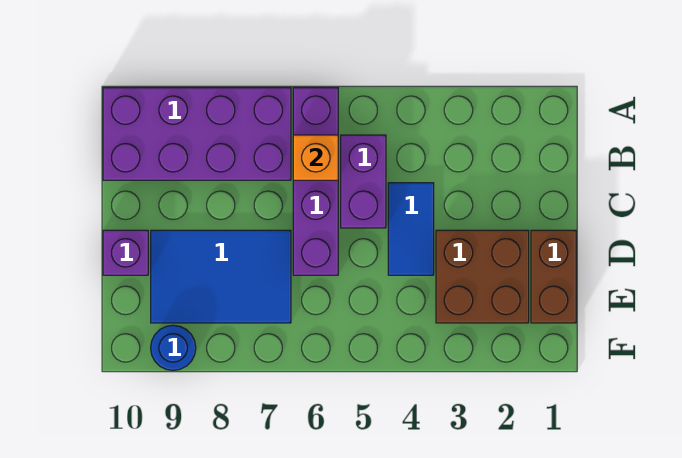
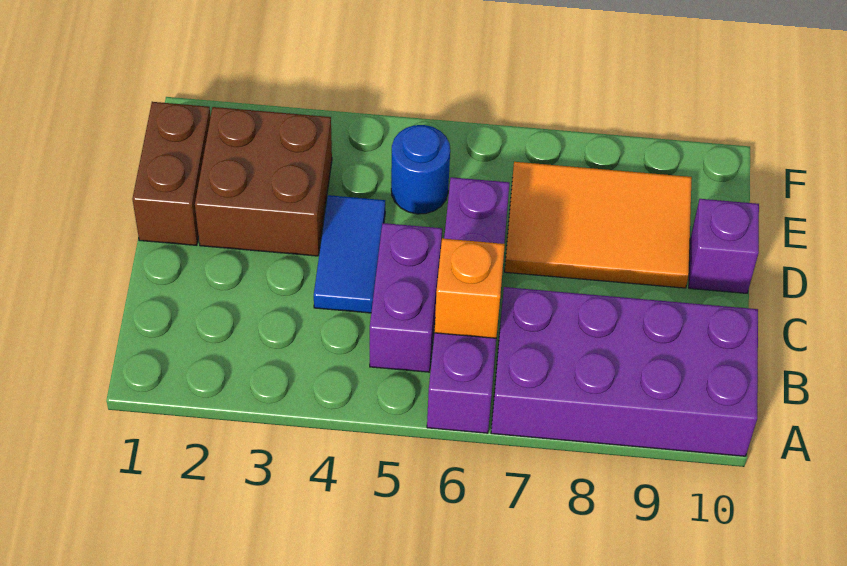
blue 2x3 tile [151,230,291,323] -> orange 2x3 tile [505,162,692,288]
blue 1x1 round brick [151,325,196,371] -> blue 1x1 round brick moved to [391,125,450,214]

